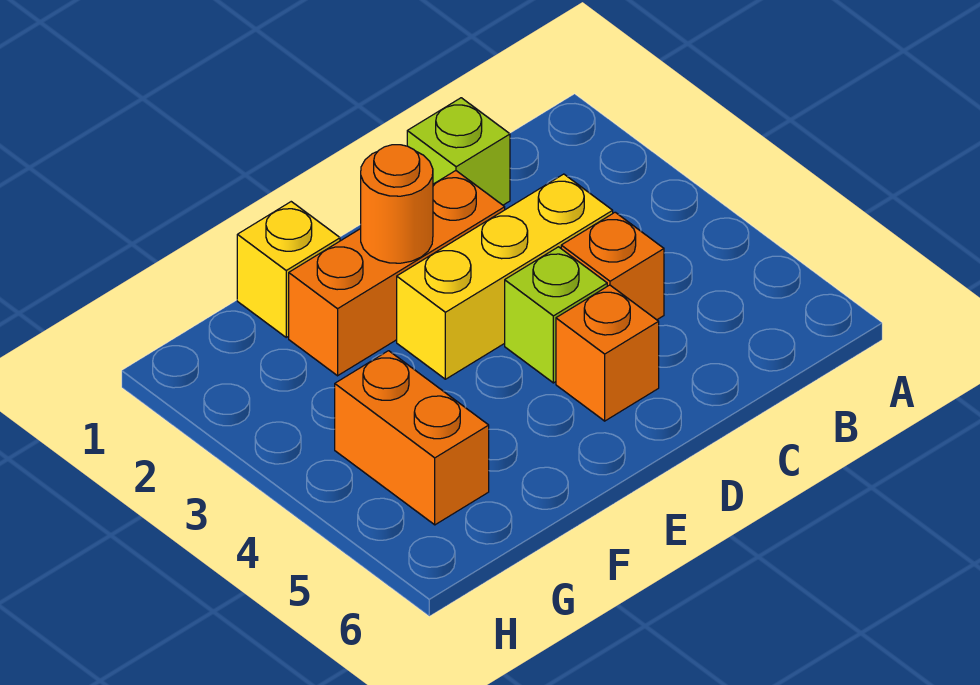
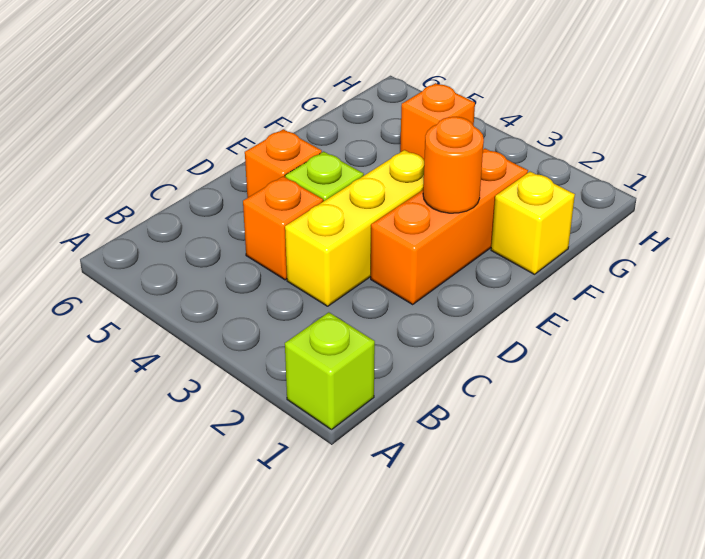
lime 1x1 brick [407,98,510,205] -> lime 1x1 brick moved to [285,312,375,430]
orange 1x2 brick [335,351,489,525] -> orange 1x1 brick [400,83,475,160]

